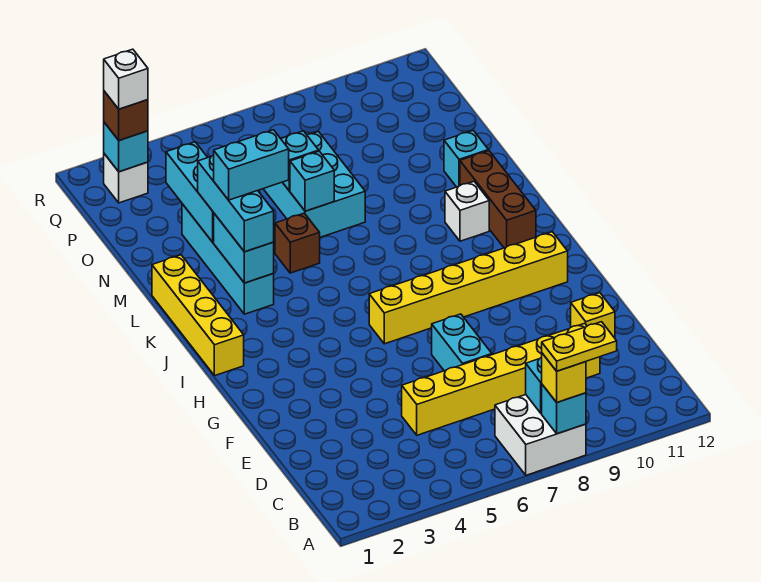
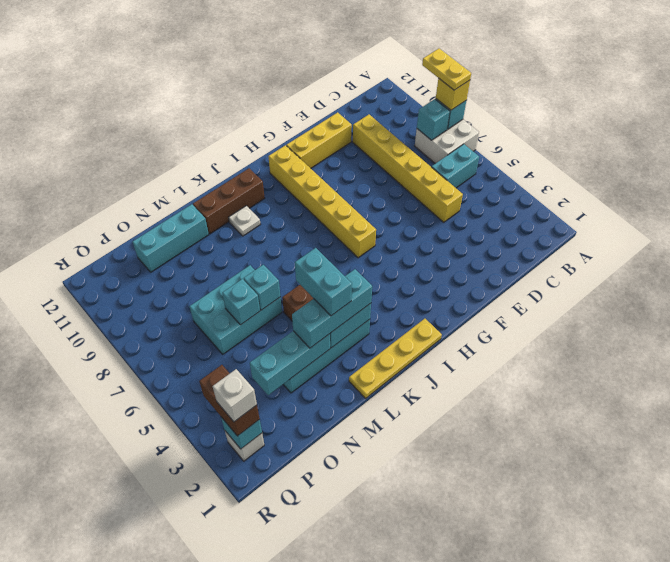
cyan 1x2 brick [432,314,492,371] -> cyan 1x2 brick moved to [432,144,479,188]
yellow 1x1 brick [571,293,615,338] -> yellow 1x3 brick [286,112,352,168]
yellow 1x4 brick [152,255,244,376] -> yellow 1x4 plate [349,319,442,398]
white 1x1 brick [445,182,489,241] -> white 1x1 plate [229,206,261,236]
cyan 1x1 brick [444,131,488,187] -> cyan 1x3 brick [133,204,209,272]
brown 1x1 brick [104,91,148,140] -> brown 1x2 brick [199,365,260,436]

